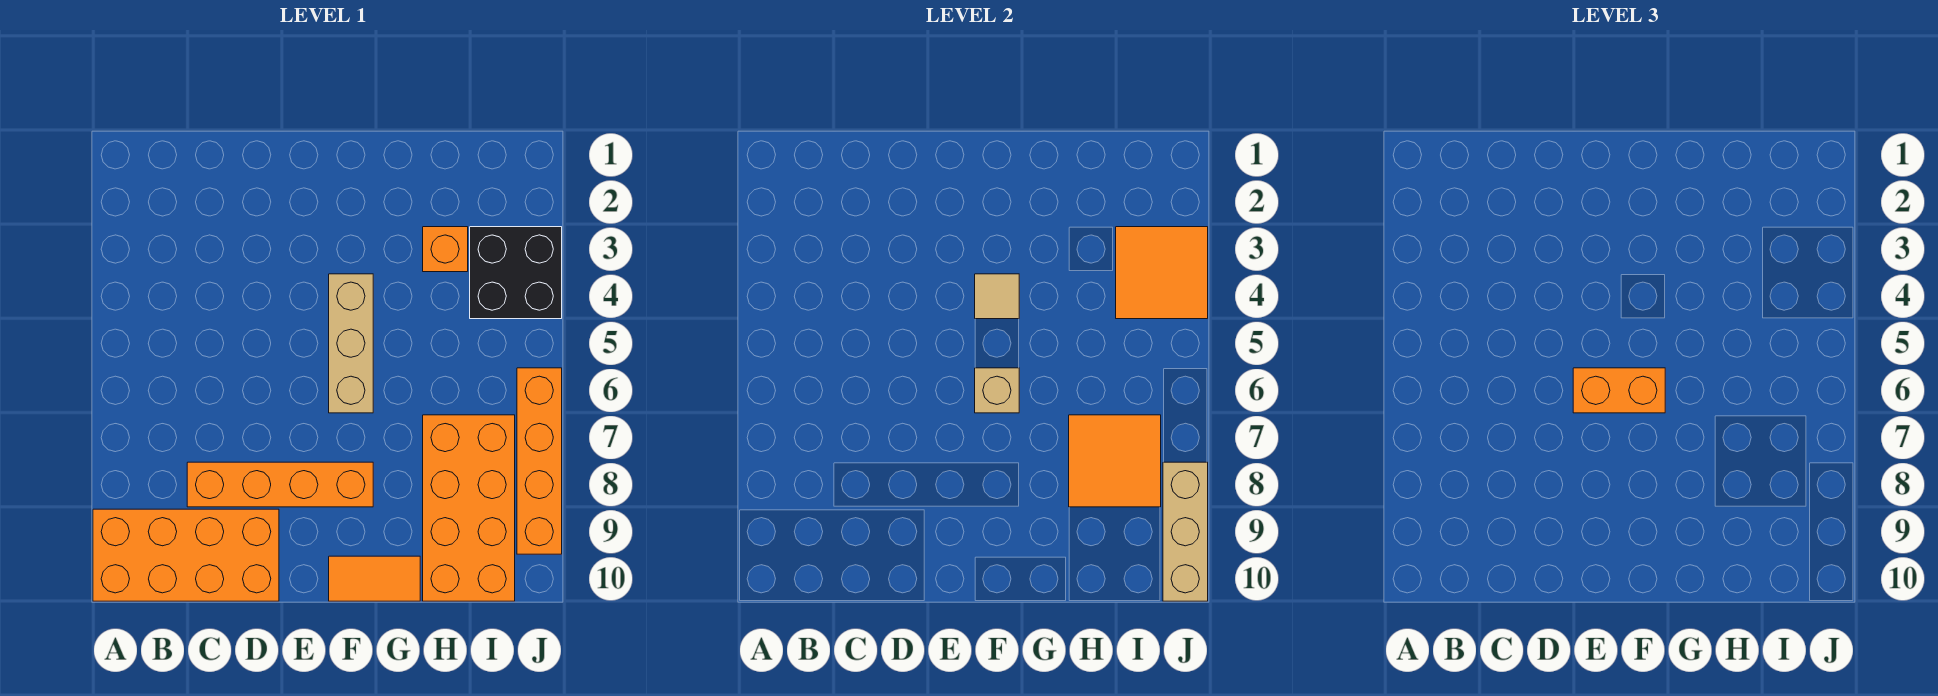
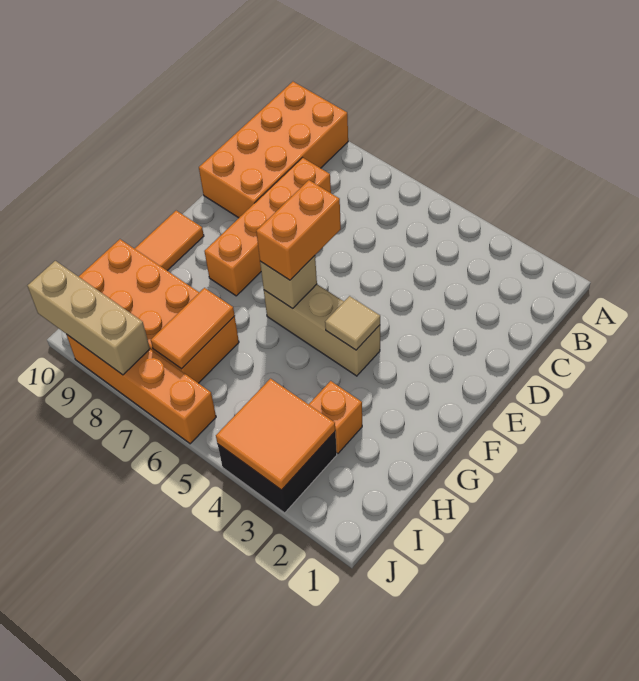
orange 2x2 tile [1069,415,1161,507] -> orange 1x2 tile [151,288,235,369]

